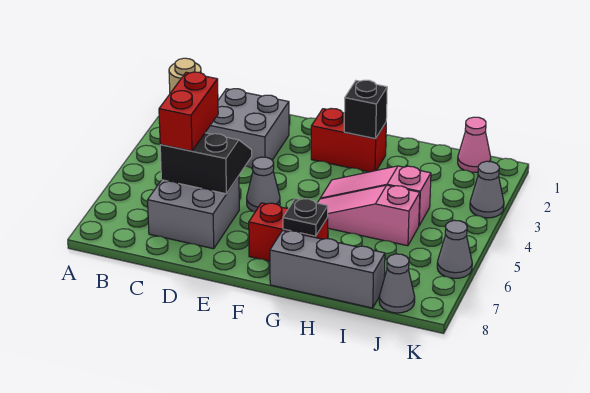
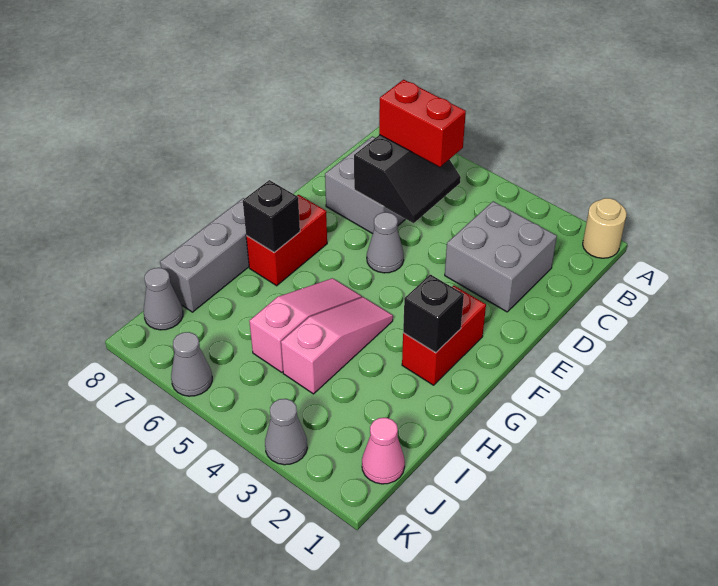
black 1x1 plate [283,198,328,236] -> black 1x1 brick [243,180,300,252]

